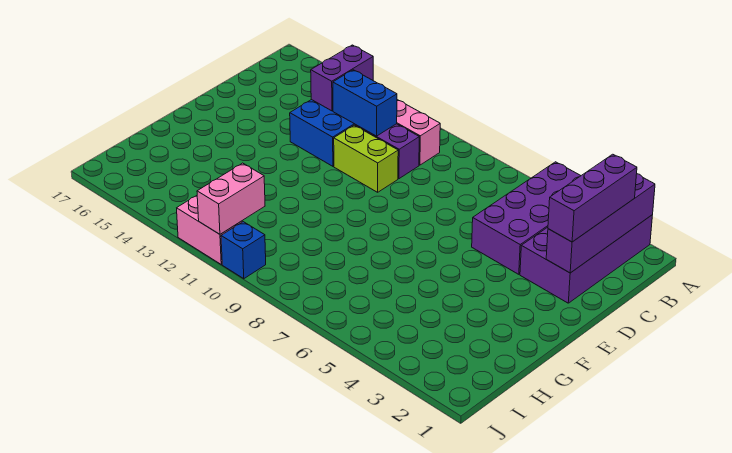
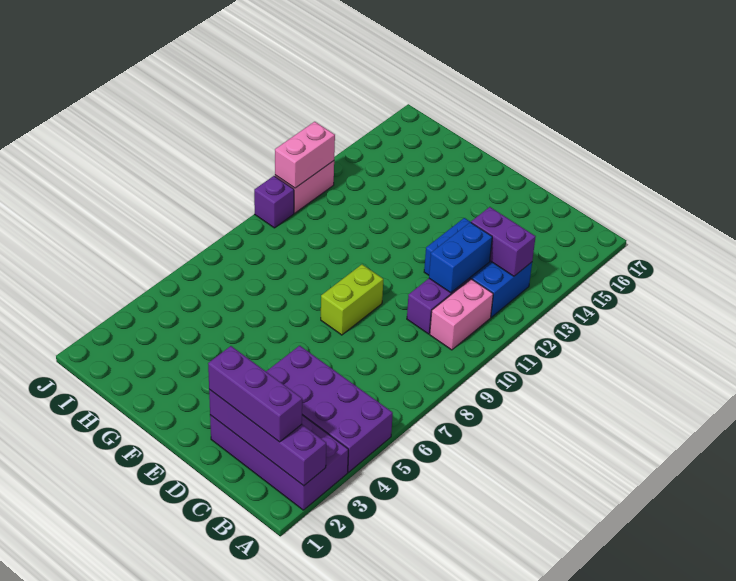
lime 1x2 brick [334,125,398,192] -> lime 1x2 brick moved to [321,265,383,335]
pink 1x2 brick [197,163,265,234] -> pink 1x2 brick turned to [275,122,335,188]
blue 1x1 brick [221,222,266,279] -> purple 1x1 brick [254,176,294,228]

